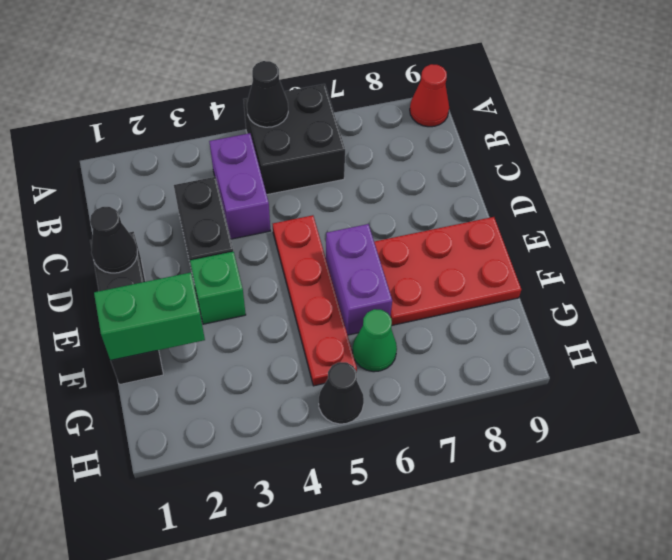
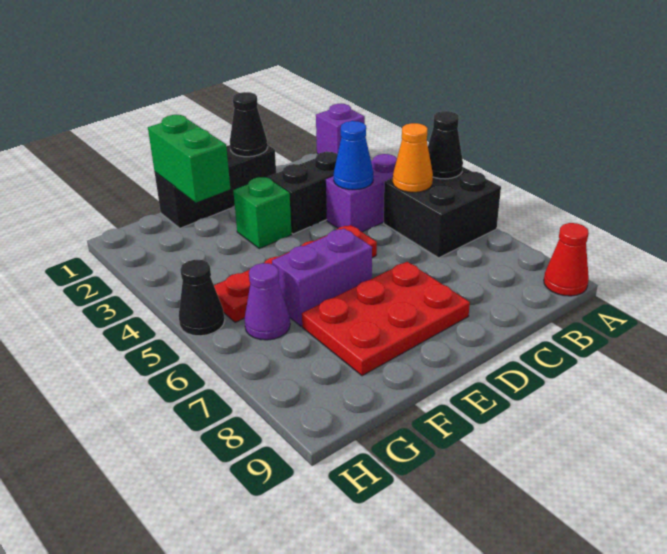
none -> purple 1x1 brick [316,104,365,154]
none -> orange 1x1 cone [393,123,433,192]
none -> blue 1x1 cone [334,121,373,190]
red 2x3 plate [374,217,521,325] -> red 2x3 plate turned to [302,262,470,376]
green 1x1 cone [353,309,397,372] -> purple 1x1 cone [244,263,290,340]

